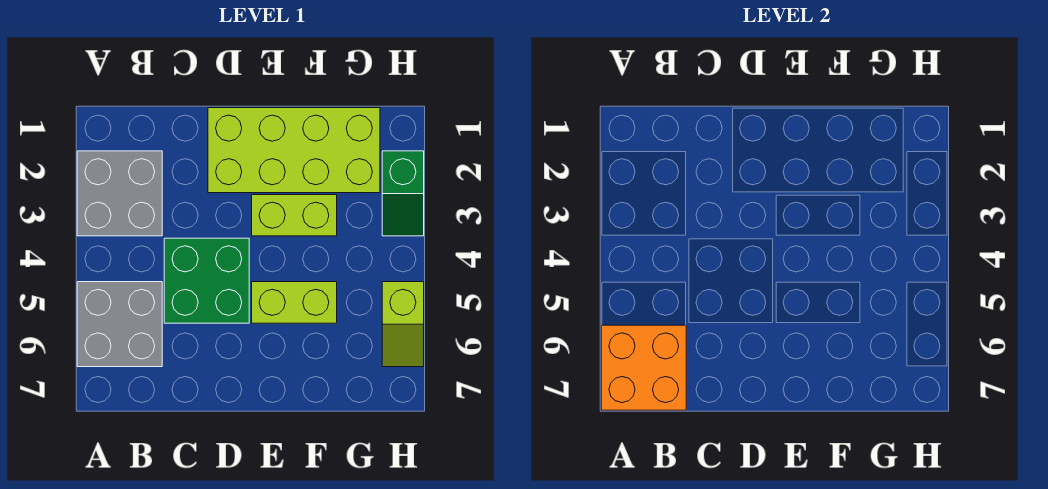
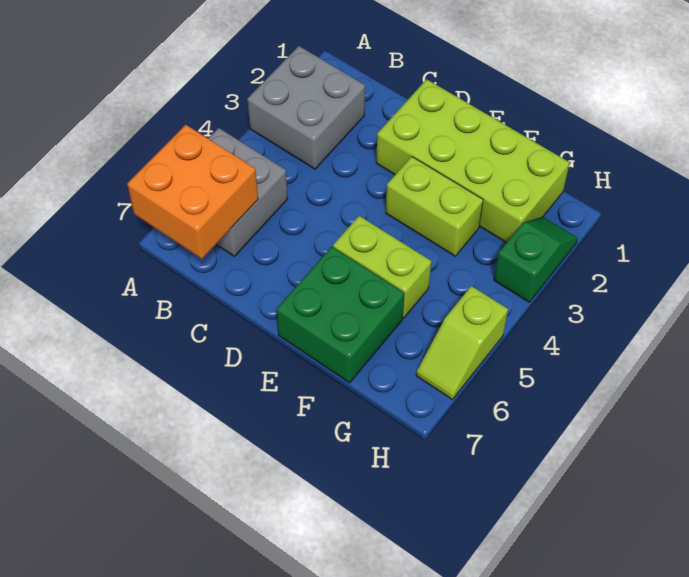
green 2x2 brick [164,238,249,323] -> green 2x2 brick moved to [276,247,404,383]
green 1x2 slope [382,151,424,236] -> green 1x2 slope turned to [494,217,578,302]

